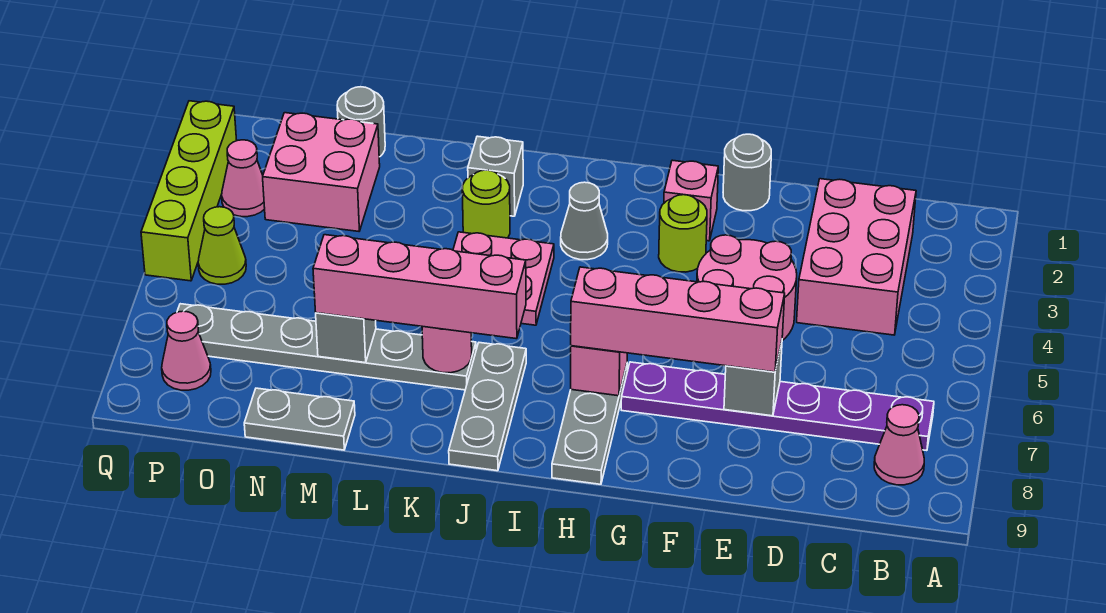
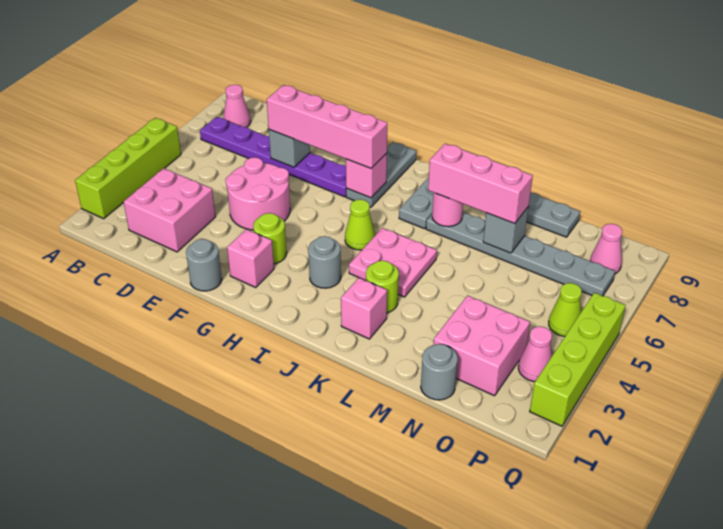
none -> lime 1x4 brick [75,118,181,219]
pink 2x3 brick [797,179,916,335] -> pink 2x2 brick [124,168,215,252]
grey 1x1 cone [561,182,608,260] -> grey 1x1 round brick [308,236,341,288]
none -> lime 1x1 cone [345,199,375,250]
pink 1x4 brick [313,235,526,339] -> pink 1x3 brick [428,144,533,224]
grey 1x1 brick [468,136,523,216] -> pink 1x1 brick [341,278,387,339]

